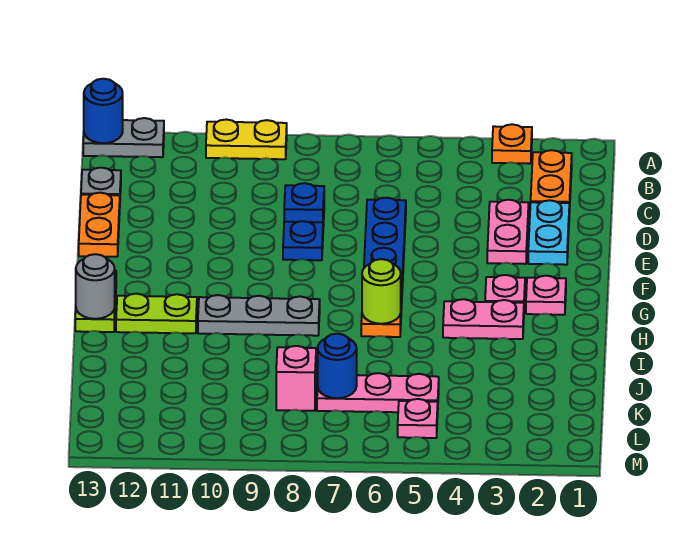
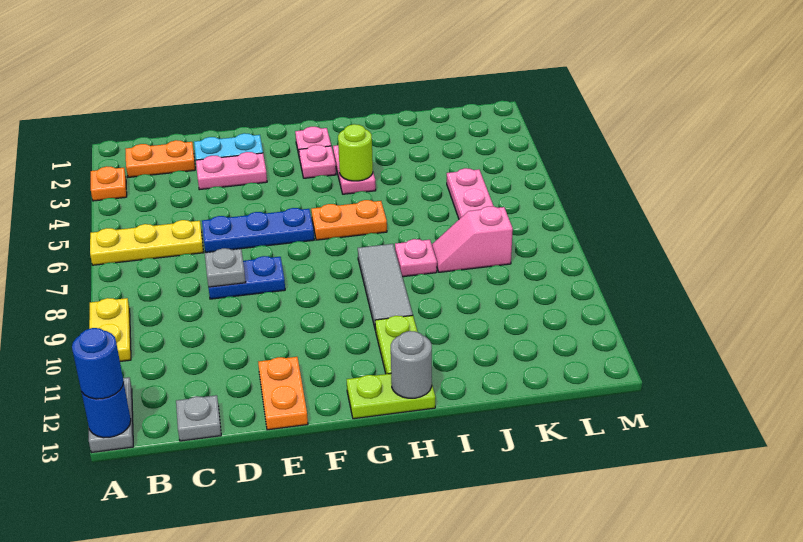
none -> yellow 1x3 plate [90,220,203,265]
blue 1x1 plate [284,183,324,222] -> grey 1x1 plate [205,248,246,287]
orange 1x2 plate [79,193,120,257] -> orange 1x2 plate turned to [258,357,308,430]
lime 1x1 round brick [362,259,401,324] -> lime 1x1 round brick moved to [338,124,373,181]
grey 1x3 plate [198,295,320,336] -> grey 1x3 tile [358,244,413,330]
blue 1x1 round brick [318,334,357,398] -> blue 1x1 round brick moved to [72,328,124,399]
pink 1x1 plate [398,399,438,438] -> pink 1x1 plate moved to [395,239,437,277]

